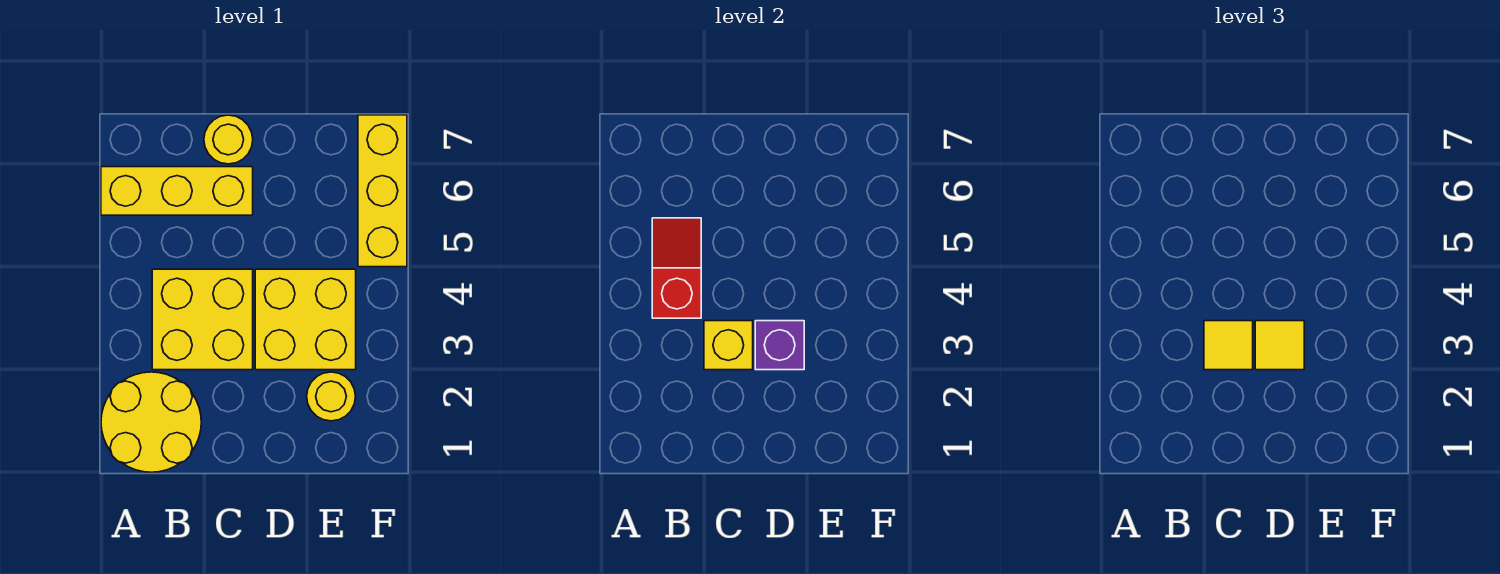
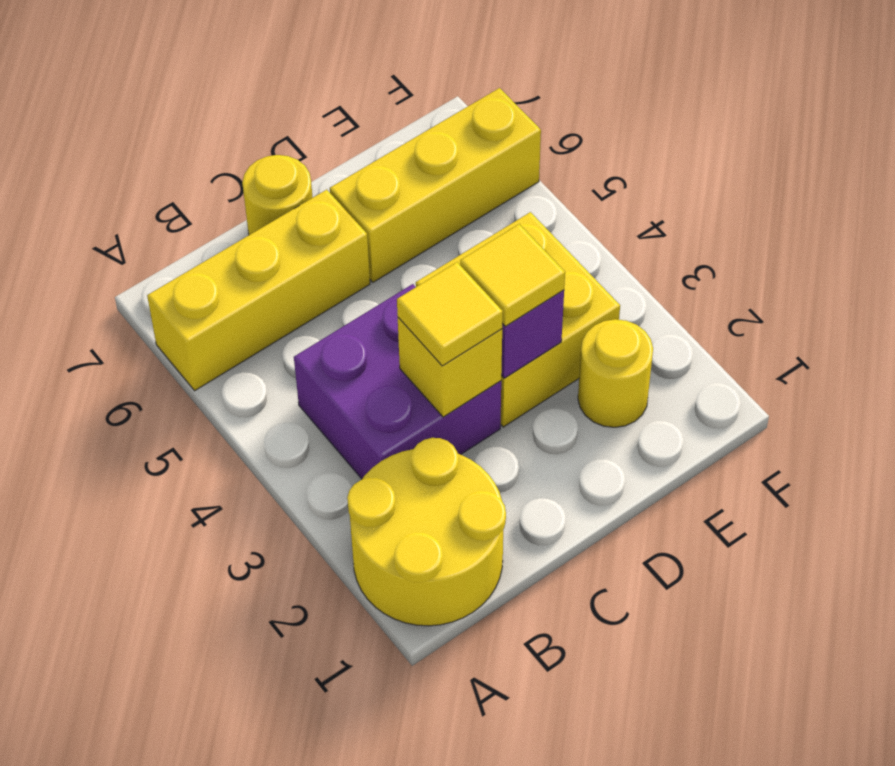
yellow 2x2 brick [152,269,253,370] -> purple 2x2 brick [294,284,501,479]
red 1x2 slope [652,218,701,318] -> none
yellow 1x3 brick [358,115,407,267] -> yellow 1x3 brick turned to [330,88,541,282]

